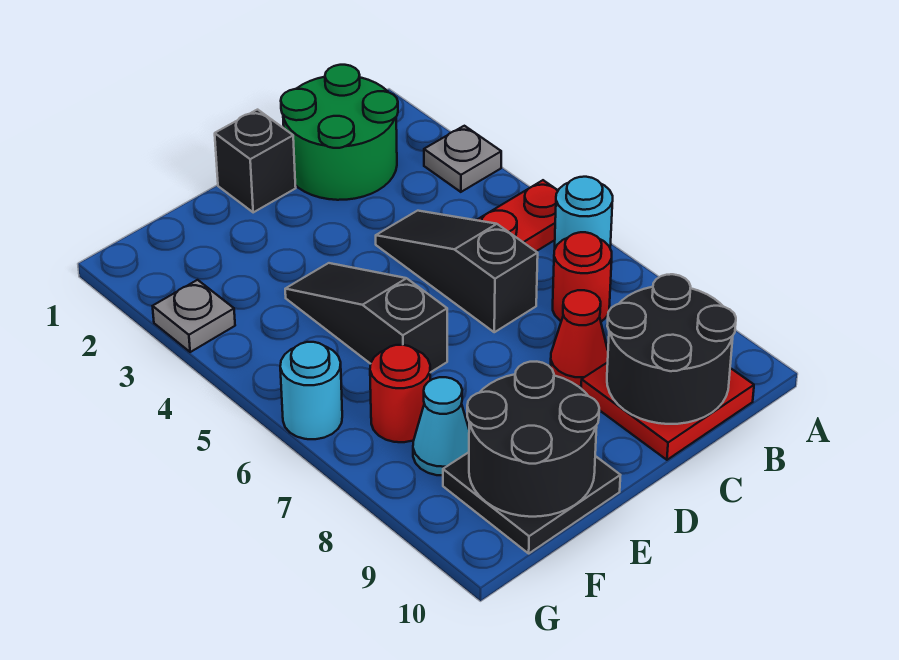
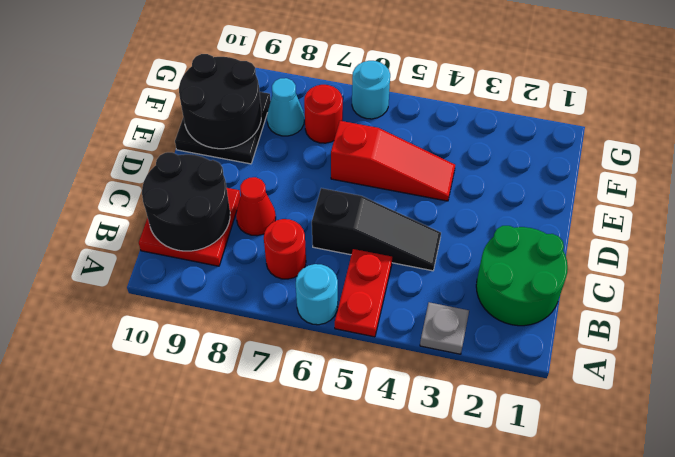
black 1x1 brick [215,110,296,212] -> none
black 1x3 slope [285,263,447,373] -> red 1x3 slope [331,121,455,201]
grey 1x1 plate [153,280,235,352] -> none

